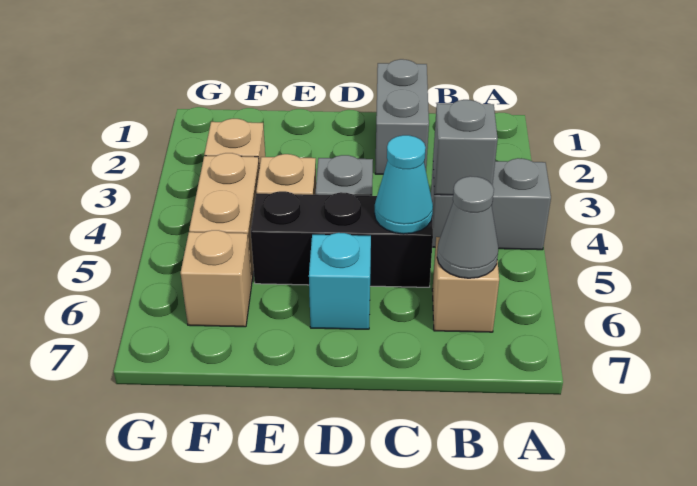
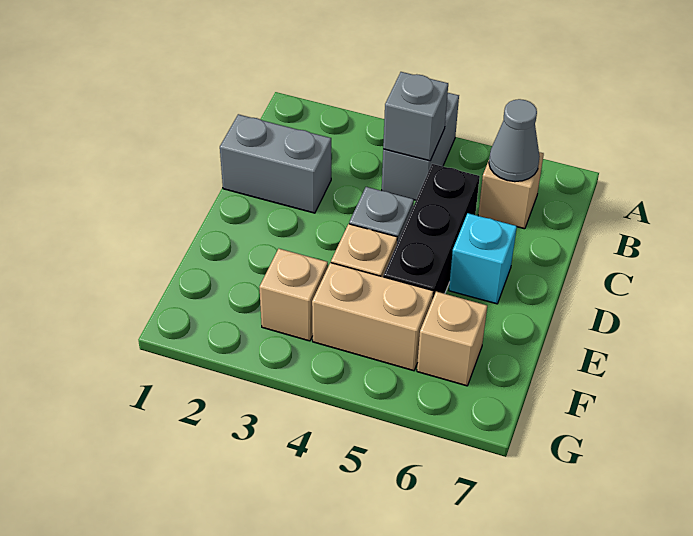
cyan 1x1 cone [374,135,433,234] -> none

